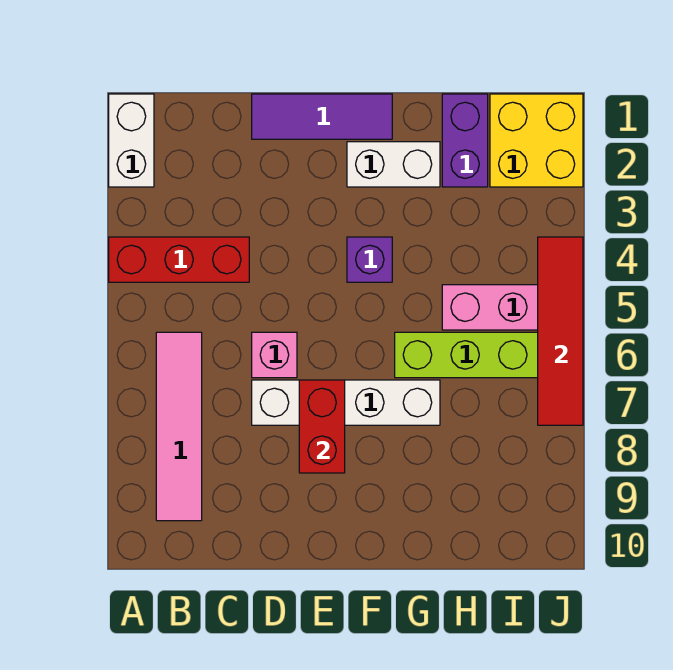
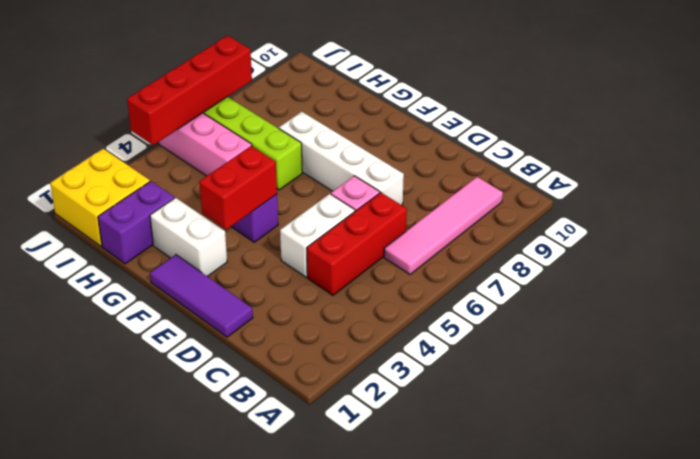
white 1x2 brick [109,94,154,187] -> white 1x2 brick moved to [280,194,355,277]
red 1x3 brick [109,237,249,282] -> red 1x3 brick turned to [307,193,407,295]
red 1x2 brick [299,380,345,473] -> red 1x2 brick moved to [199,146,277,230]
red 1x4 tile [538,237,583,425] -> red 1x4 brick [127,35,252,145]

